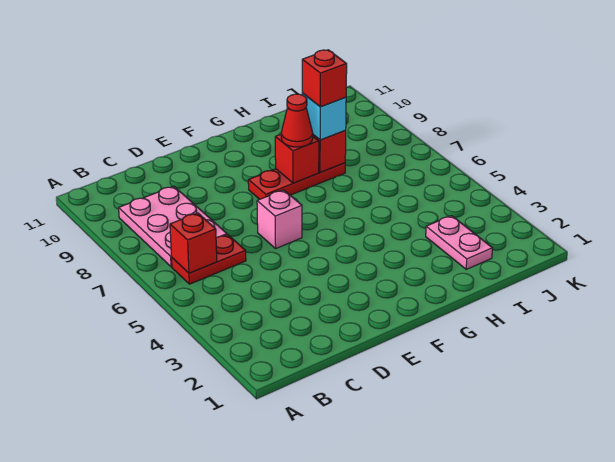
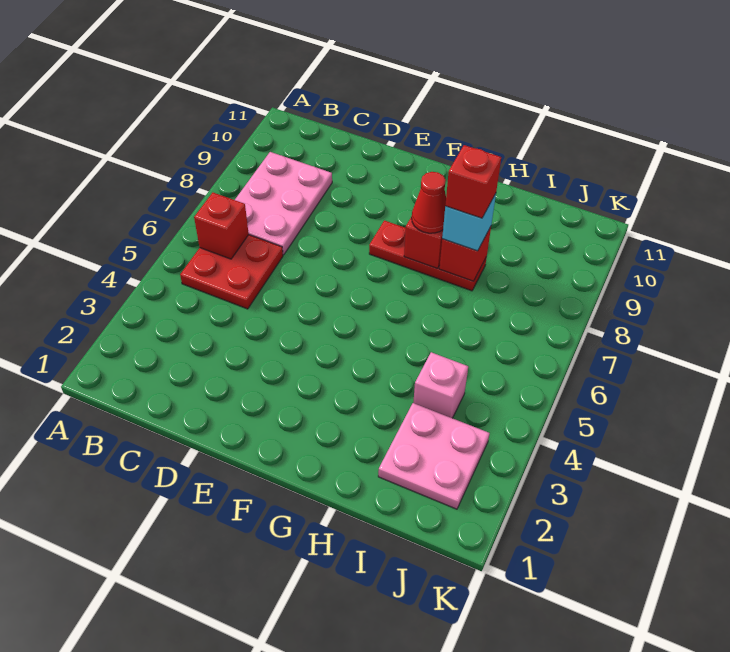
red 1x2 plate [172,235,246,284] -> red 2x2 plate [180,235,283,309]
pink 1x1 brick [257,190,302,248] -> pink 1x1 brick moved to [413,352,468,418]
pink 1x2 plate [426,216,492,269] -> pink 2x2 plate [378,403,490,509]

